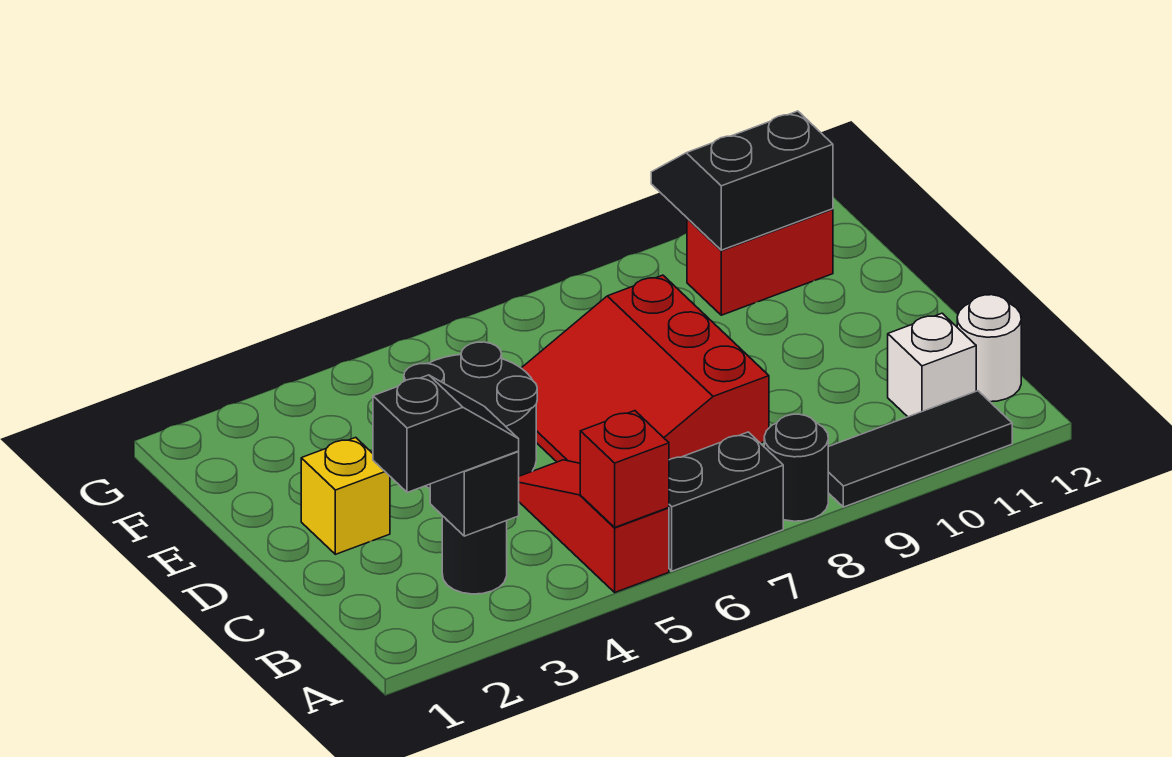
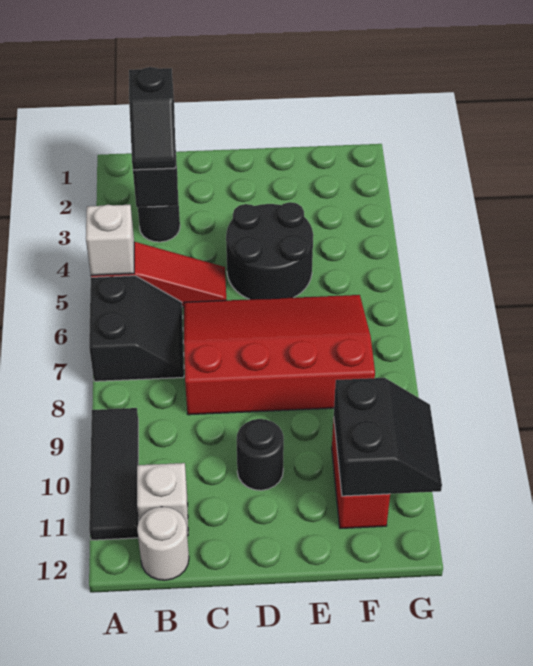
red 1x1 brick [580,411,669,527] -> white 1x1 brick [86,205,134,275]
black 1x1 round brick [764,414,828,521] -> black 1x1 round brick moved to [236,419,284,490]
red 3x3 slope [522,275,769,463] -> red 3x4 slope [184,295,375,415]
yellow 1x1 brick [301,437,390,554] -> none

